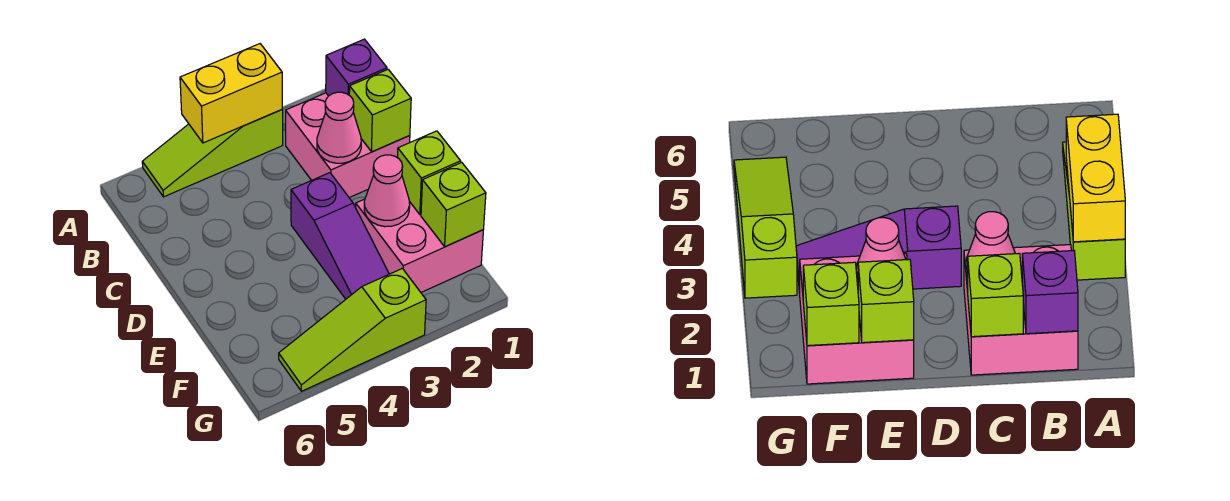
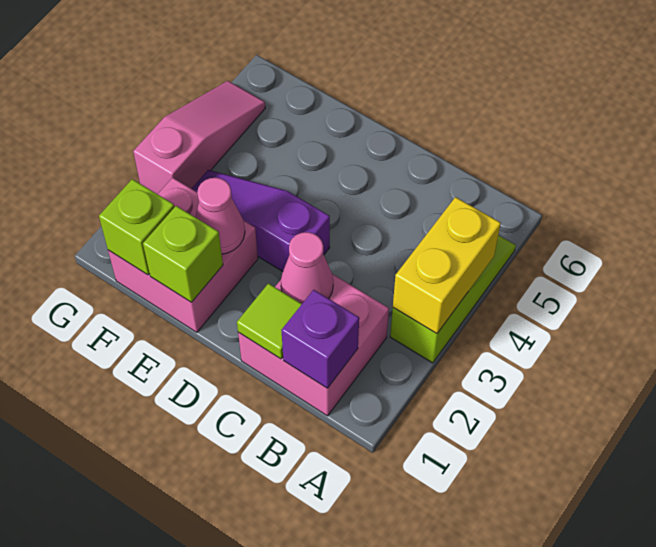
lime 1x1 brick [349,70,411,152] -> lime 1x1 tile [237,283,302,359]
lime 1x3 slope [279,268,426,391] -> pink 1x3 slope [133,81,265,194]

